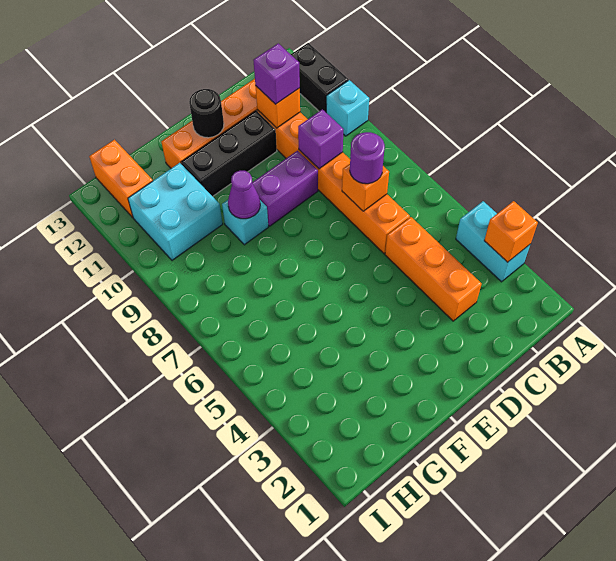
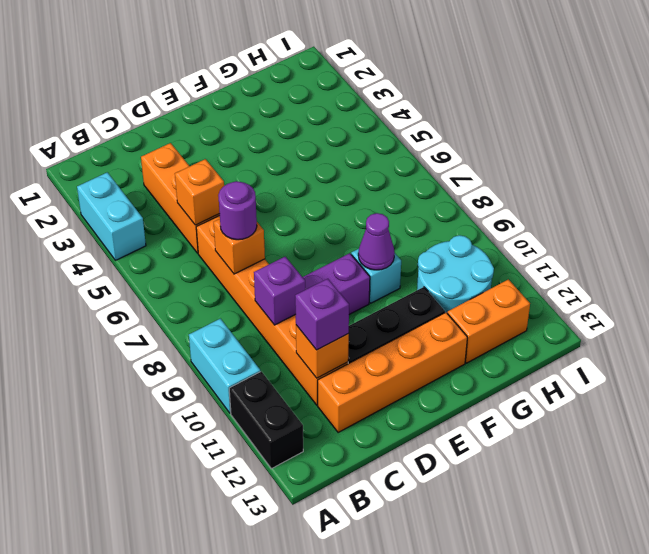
orange 1x1 brick [484,201,538,262] -> orange 1x1 brick moved to [175,159,224,225]
cyan 1x1 brick [326,80,369,136] -> cyan 1x2 brick [189,319,260,413]
black 1x1 round brick [189,89,224,138] -> none
cyan 2x2 brick [128,163,223,260] -> cyan 2x2 round brick [417,235,494,313]
orange 1x2 brick [89,140,153,217] -> orange 1x2 brick turned to [447,279,530,363]

